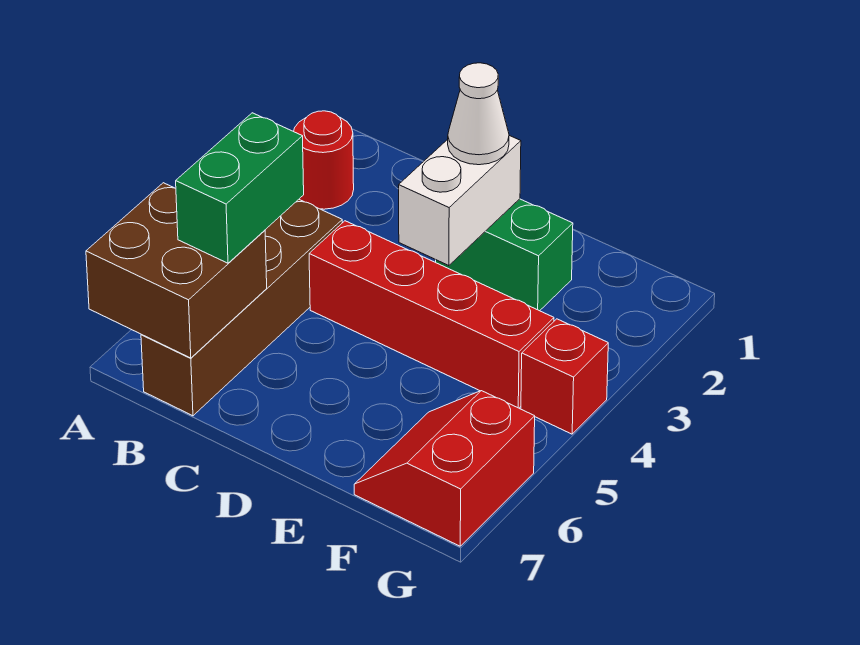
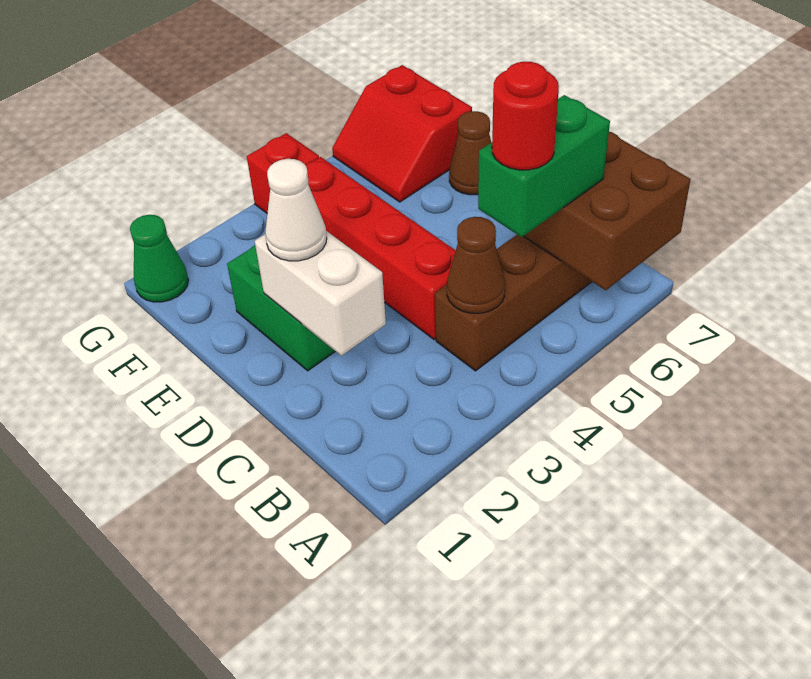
red 1x1 round brick [294,111,354,209] -> red 1x1 round brick moved to [492,62,559,170]
none -> brown 1x1 cone [447,217,505,313]
white 1x2 brick [399,136,521,266] -> white 1x2 brick turned to [255,231,386,356]
none -> brown 1x1 cone [449,111,491,195]
red 2x2 slope [354,391,535,546] -> red 2x2 slope turned to [332,65,472,202]
none -> green 1x1 cone [130,215,189,302]

